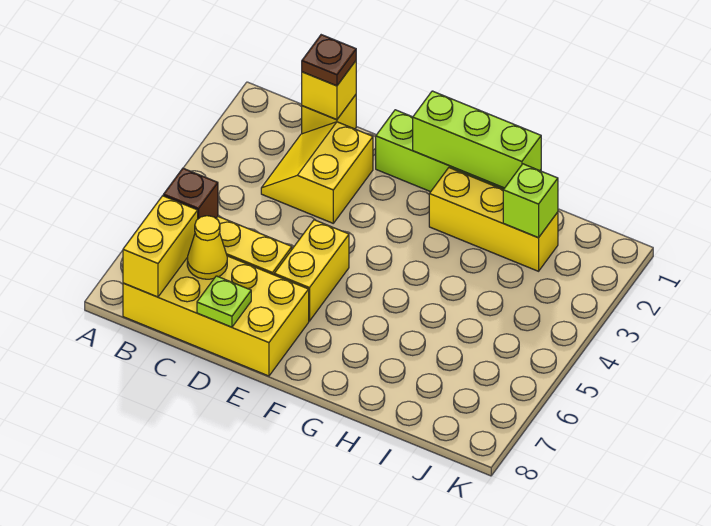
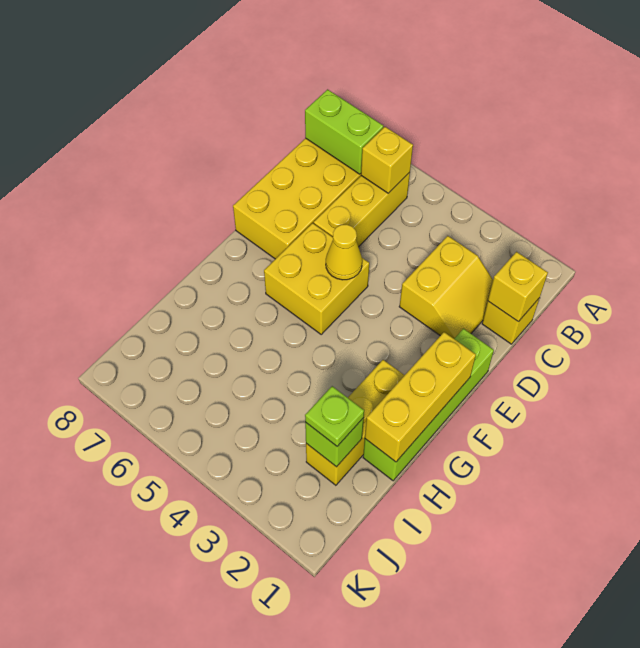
brown 1x1 brick [163,168,218,219] -> yellow 1x1 brick [361,127,413,193]
yellow 1x2 brick [123,196,198,297] -> lime 1x2 brick [305,89,383,174]
brown 1x1 plate [302,35,356,86] -> none
yellow 2x2 slope [261,122,373,223] -> yellow 2x2 slope turned to [399,236,493,338]
yellow 1x1 cone [187,216,227,279] -> yellow 1x1 cone moved to [326,224,362,280]
lime 1x1 plate [197,276,251,327] -> lime 1x1 plate moved to [305,386,364,446]
yellow 1x2 brick [274,220,349,321] -> yellow 2x2 brick [264,223,369,334]
lime 1x3 brick [413,91,541,188] -> yellow 1x3 brick [365,332,476,462]

